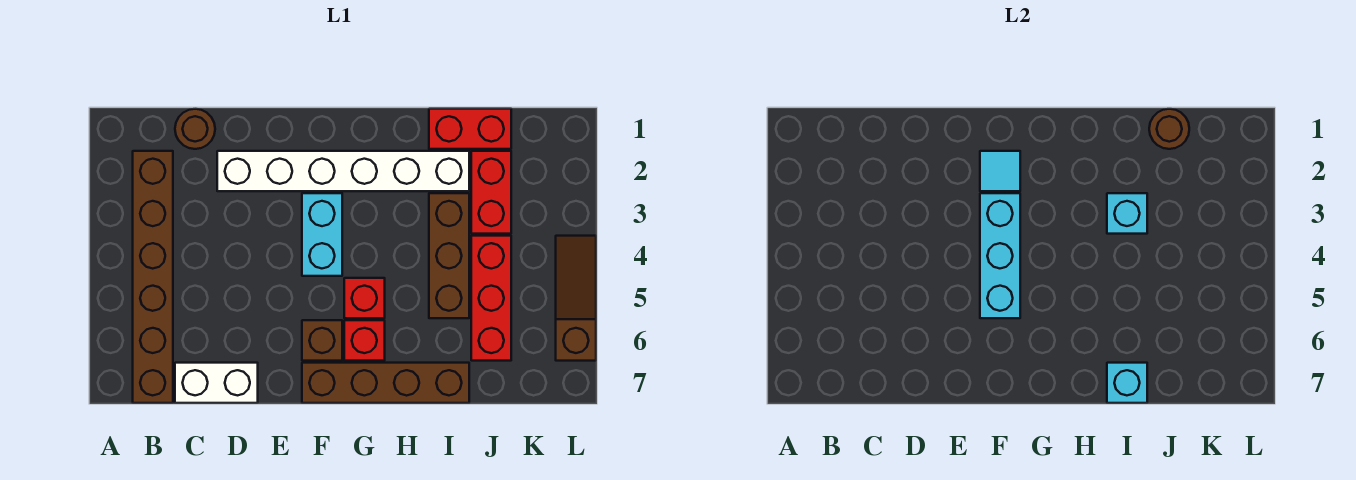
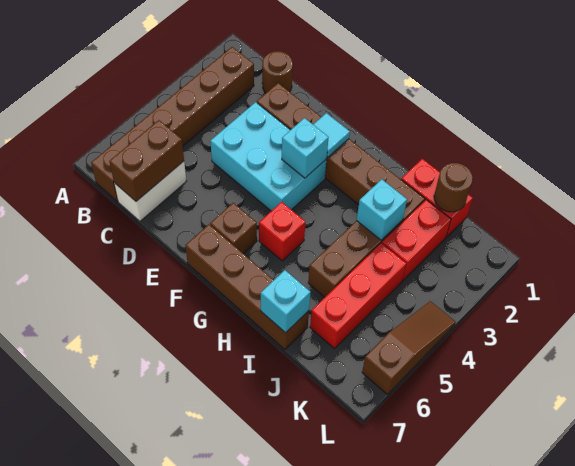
none -> brown 1x2 brick [109,120,184,201]
white 1x2 brick [175,363,258,403] -> white 1x2 brick turned to [114,161,186,221]
white 1x6 brick [217,151,469,191] -> brown 1x6 brick [257,83,425,222]
cyan 1x2 brick [302,193,342,276] -> cyan 2x3 brick [210,102,327,211]
cyan 1x3 brick [980,193,1020,318] -> cyan 1x1 brick [282,118,329,178]
red 1x1 brick [344,320,385,361] -> none

